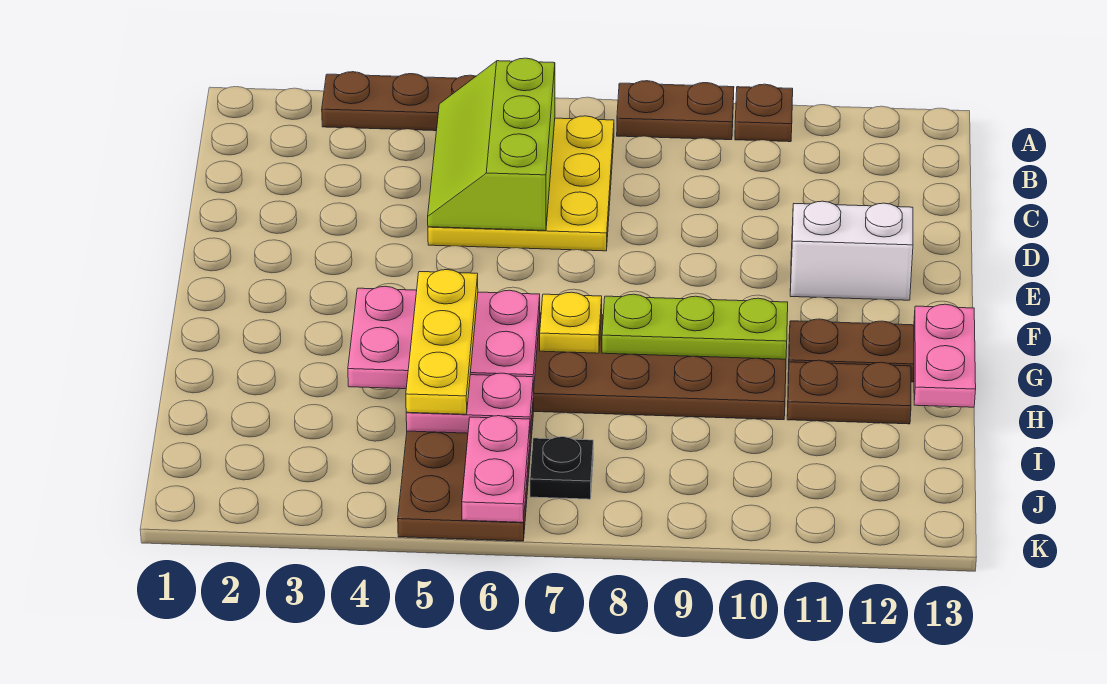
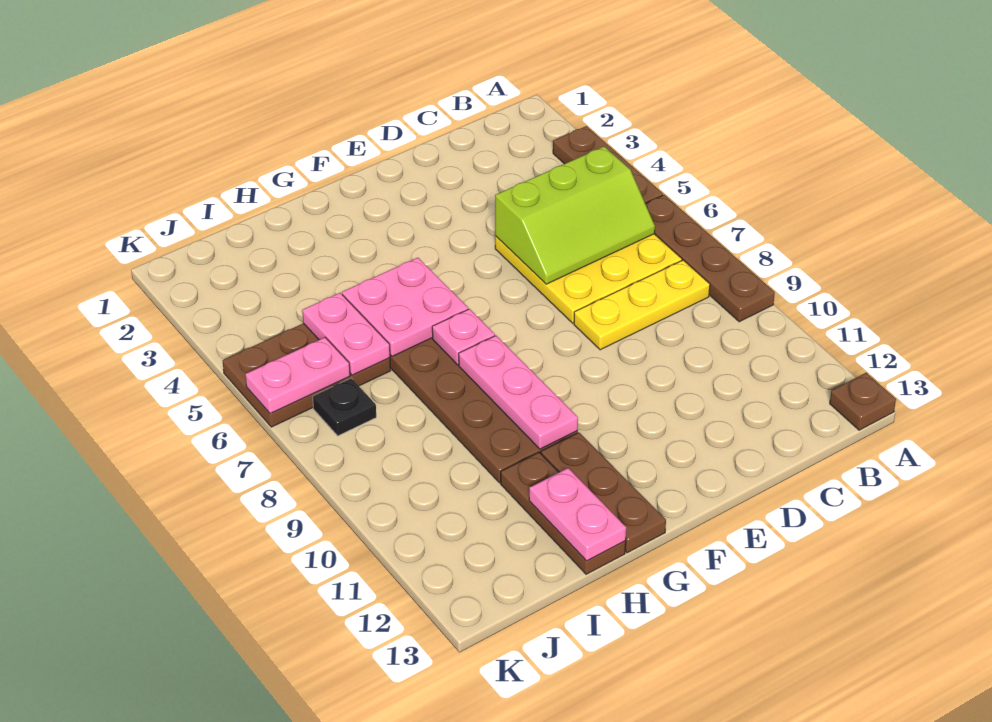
brown 1x2 plate [617,81,734,140] -> brown 1x4 plate [645,195,775,322]
brown 1x1 plate [735,84,793,142] -> brown 1x1 plate moved to [830,373,896,430]
lime 2x3 slope [428,58,555,231] -> lime 2x3 slope turned to [495,147,655,284]
white 1x2 brick [790,201,913,300] -> none
pink 2x3 plate [348,286,540,393] -> pink 2x2 plate [342,258,468,356]
yellow 1x3 plate [406,270,478,414] -> yellow 1x3 plate moved to [574,260,710,350]
yellow 1x1 plate [540,292,602,353] -> pink 1x1 plate [432,309,495,365]
lime 1x3 plate [602,294,788,359] -> pink 1x3 plate [459,336,578,449]
pink 1x2 plate [914,304,976,407] -> pink 1x2 plate turned to [529,468,626,561]
brown 1x2 plate [787,360,911,424] -> brown 1x3 plate [501,452,626,574]

